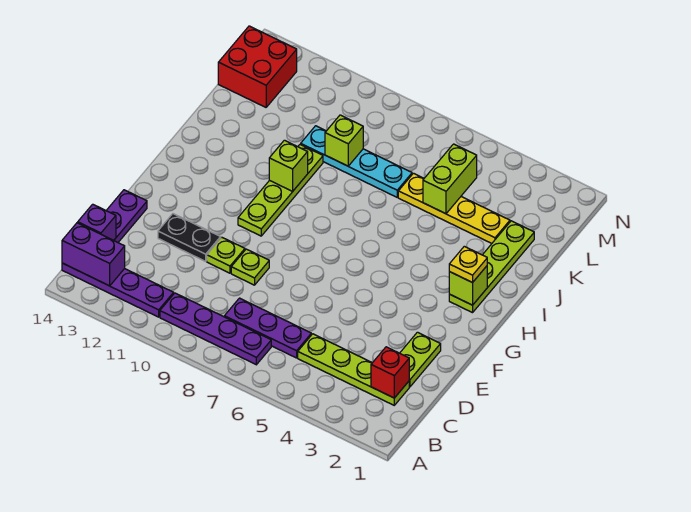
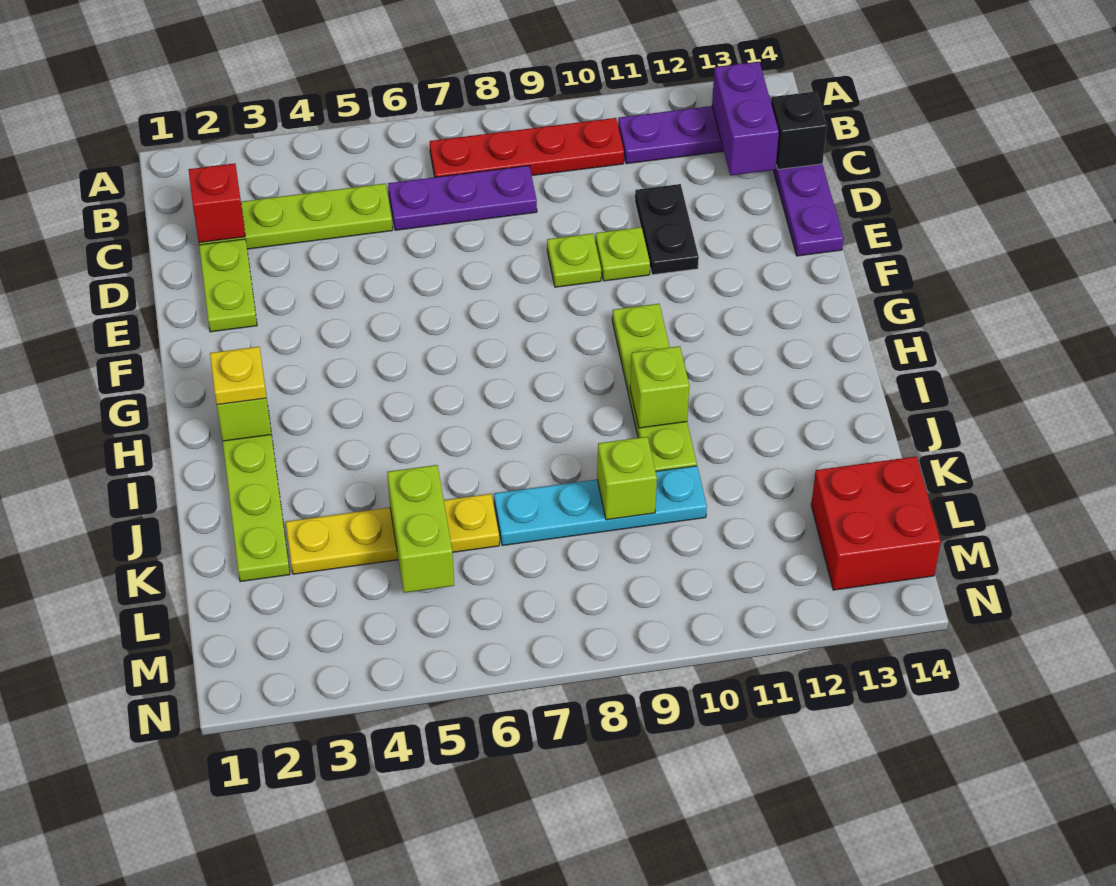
purple 1x4 plate [160,293,271,365] -> red 1x4 plate [430,118,624,177]
purple 1x2 brick [62,223,125,286] -> purple 1x2 brick turned to [712,62,779,175]
purple 1x1 brick [78,204,116,240] -> black 1x1 brick [771,91,827,169]
black 1x2 plate [158,214,221,261] -> black 1x2 plate turned to [635,184,699,275]

